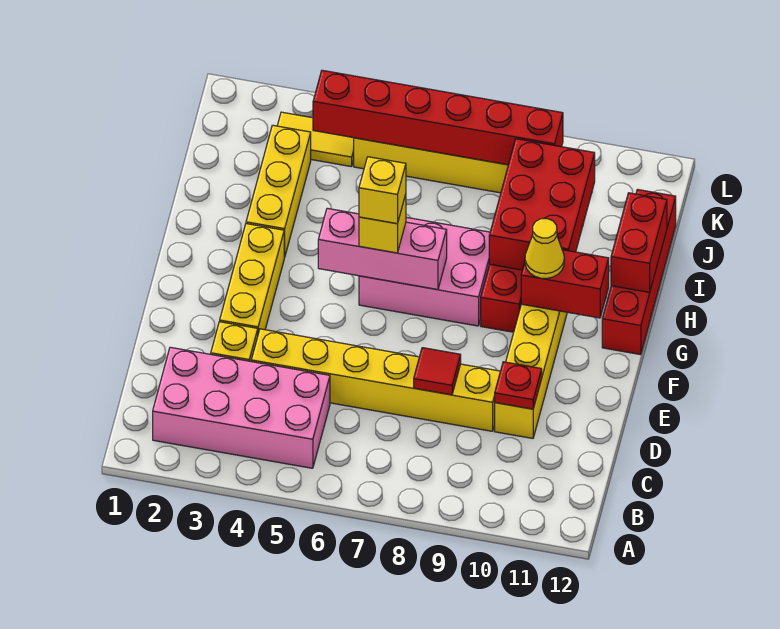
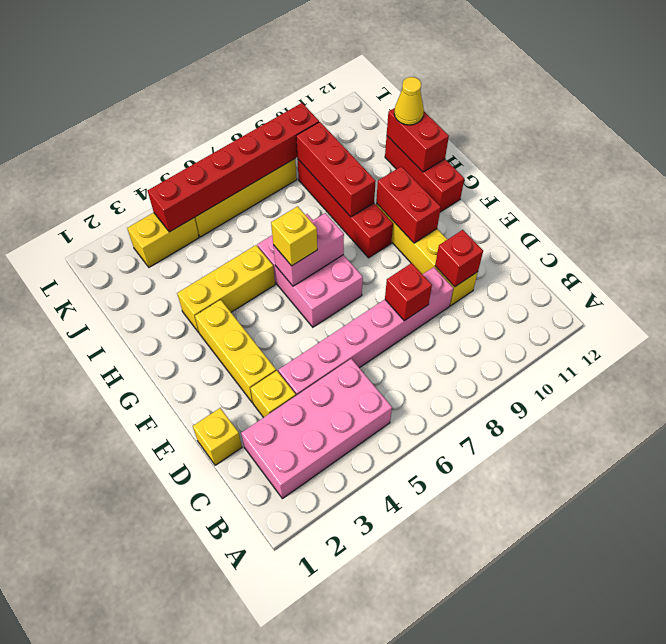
yellow 1x6 brick [251,329,500,431] -> pink 1x6 brick [278,267,453,395]
red 1x1 tile [414,348,461,395] -> red 1x1 brick [385,263,432,321]
red 1x1 plate [495,362,542,409] -> red 1x1 brick [435,230,483,287]
pink 1x3 brick [318,208,447,290] -> pink 1x2 brick [273,213,344,286]
pink 2x3 brick [359,217,490,326] -> pink 2x3 brick turned to [257,214,363,327]
yellow 1x1 brick [359,157,406,224] -> yellow 1x1 brick moved to [193,408,242,465]
red 1x2 brick [521,250,609,318] -> red 1x2 brick turned to [376,166,441,243]
yellow 1x1 cone [525,219,564,278] -> yellow 1x1 cone moved to [394,77,424,125]
red 1x4 brick [602,190,676,355] -> red 1x3 brick [385,136,464,212]
yellow 1x3 brick [246,125,311,257] -> yellow 1x3 brick turned to [177,245,275,332]
red 2x3 brick [489,139,595,270] -> red 1x3 brick [296,122,376,217]
yellow 1x2 tile [277,112,354,167] -> yellow 1x2 brick [127,213,199,267]

